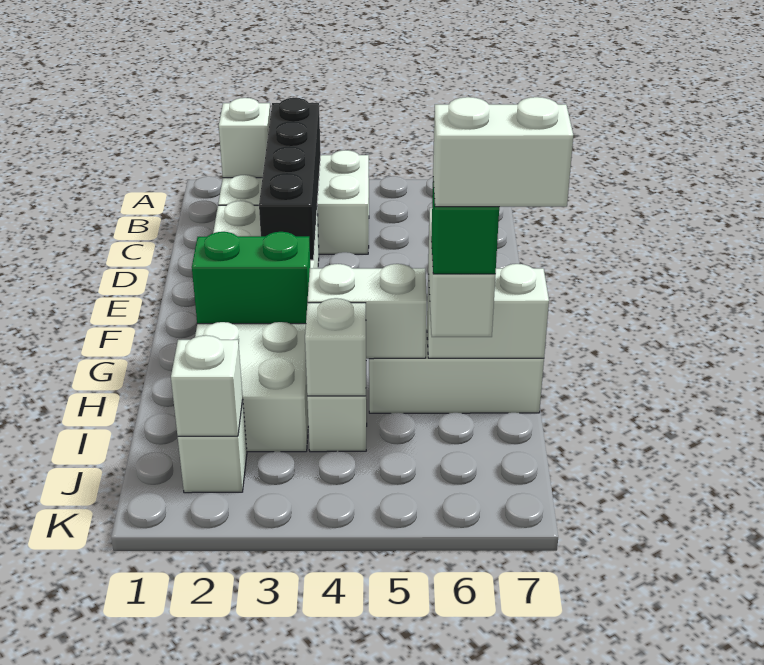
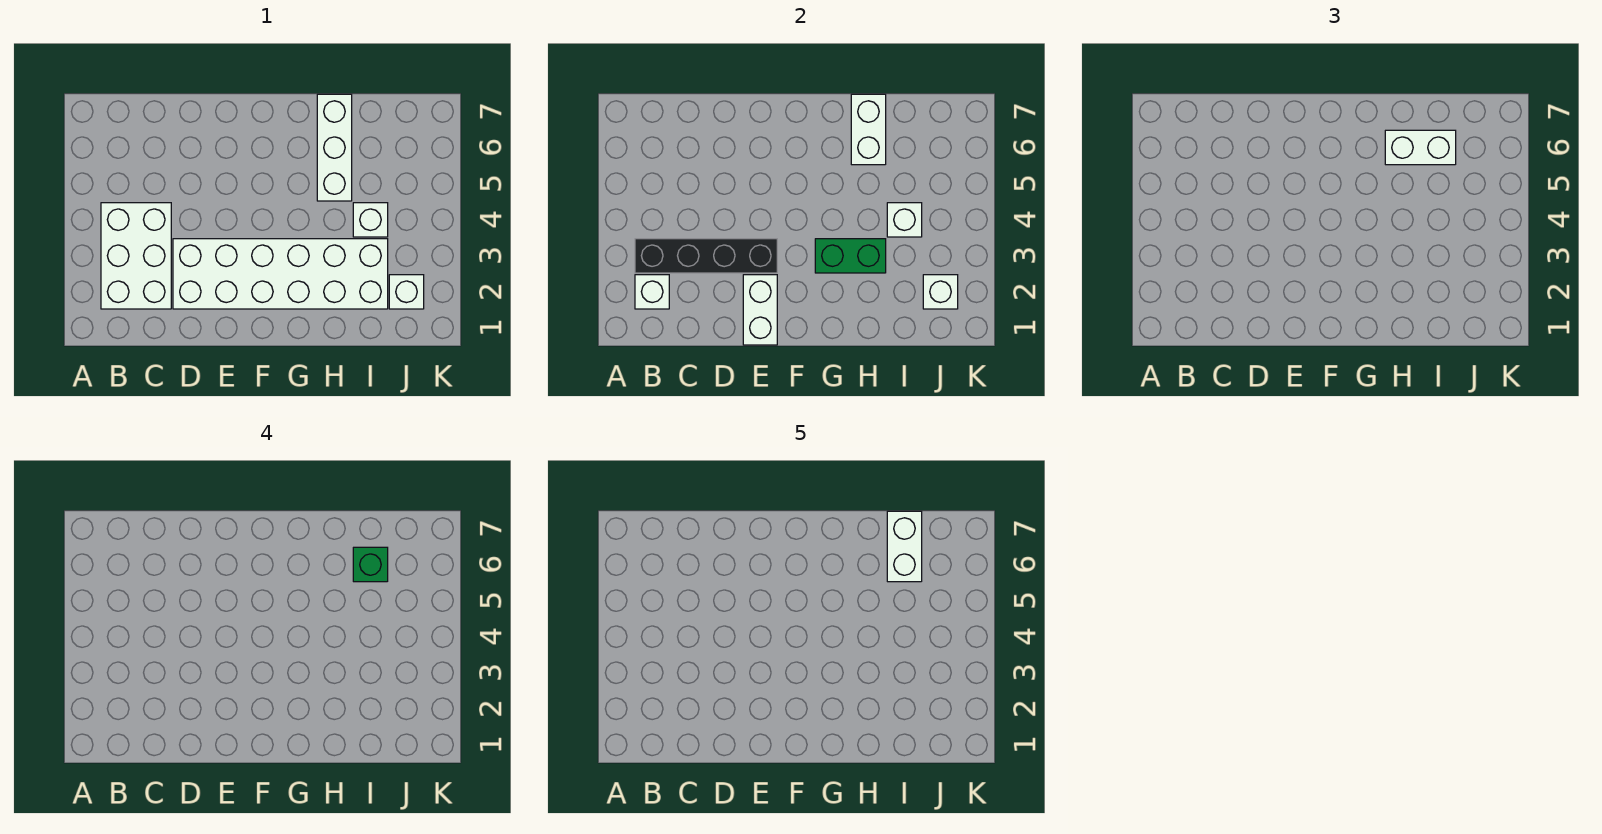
green 1x2 brick [192,232,310,324] -> green 1x2 brick turned to [815,239,886,273]
white 1x2 brick [308,264,427,359] -> white 1x2 brick moved to [743,275,777,345]

